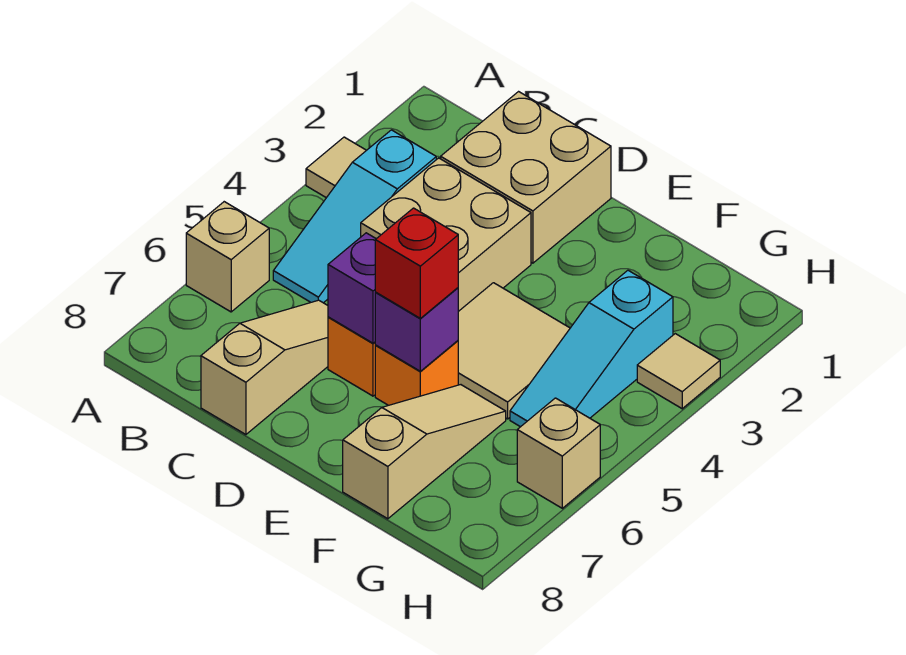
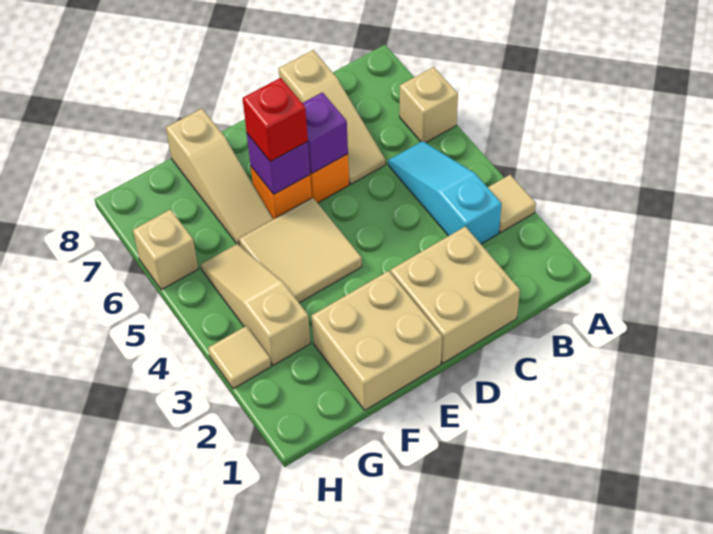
tan 2x2 brick [361,158,531,311] -> tan 2x2 brick moved to [312,271,442,410]
cyan 1x3 slope [510,270,673,427] -> tan 1x3 slope [201,244,311,365]

